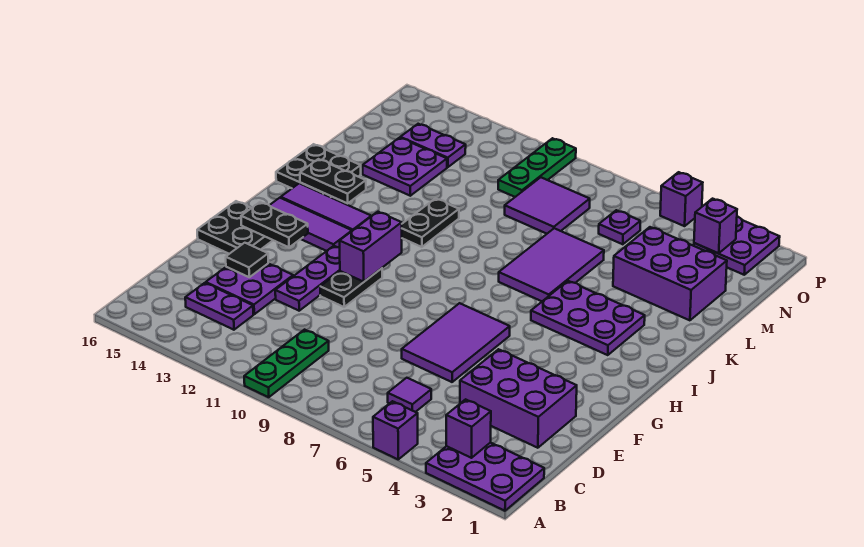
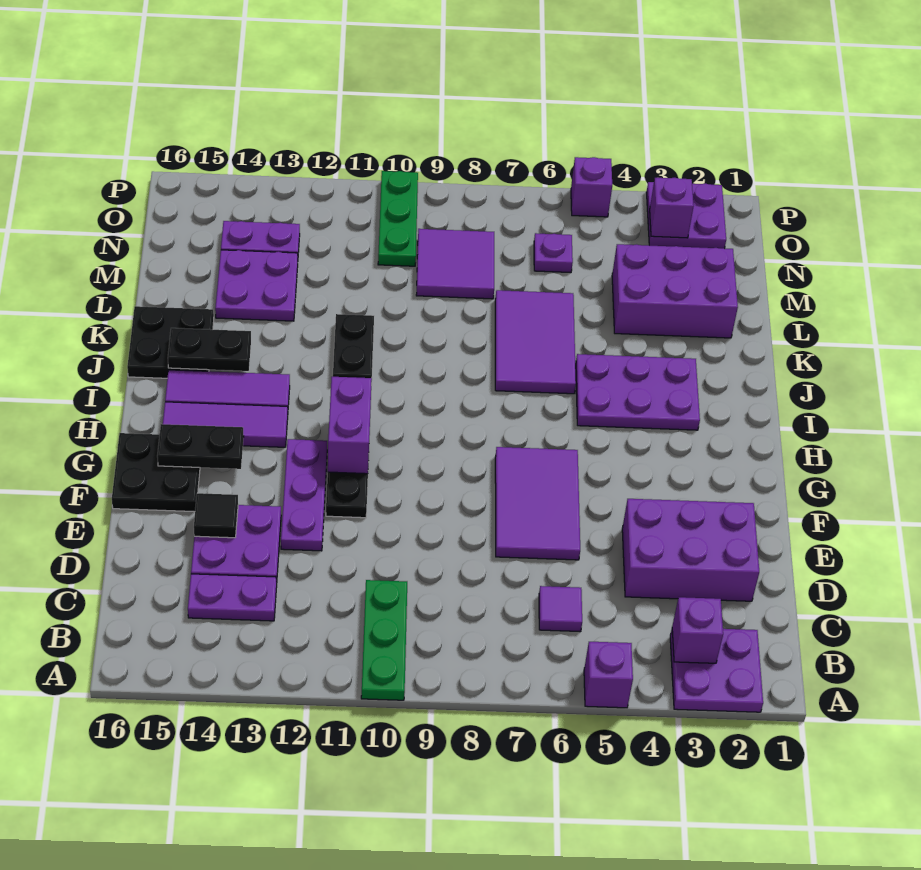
purple 2x3 plate [426,443,544,511] -> purple 2x2 plate [670,629,763,712]

